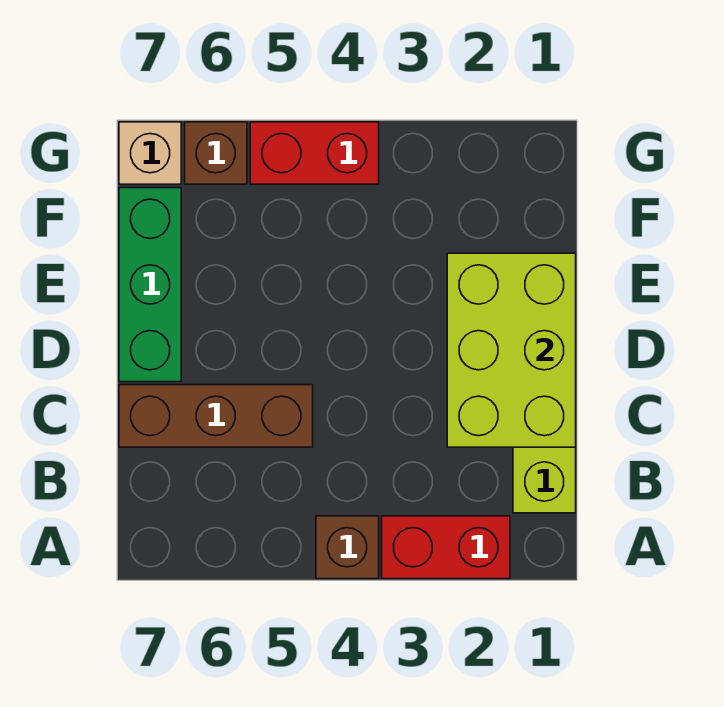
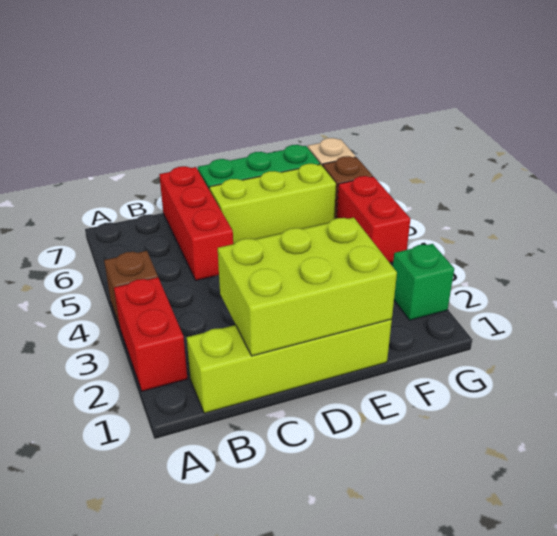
brown 1x3 brick [119,385,313,447] -> red 1x3 brick [159,166,233,280]
none -> lime 1x3 brick [210,164,336,244]
none -> green 1x1 brick [393,244,454,320]

